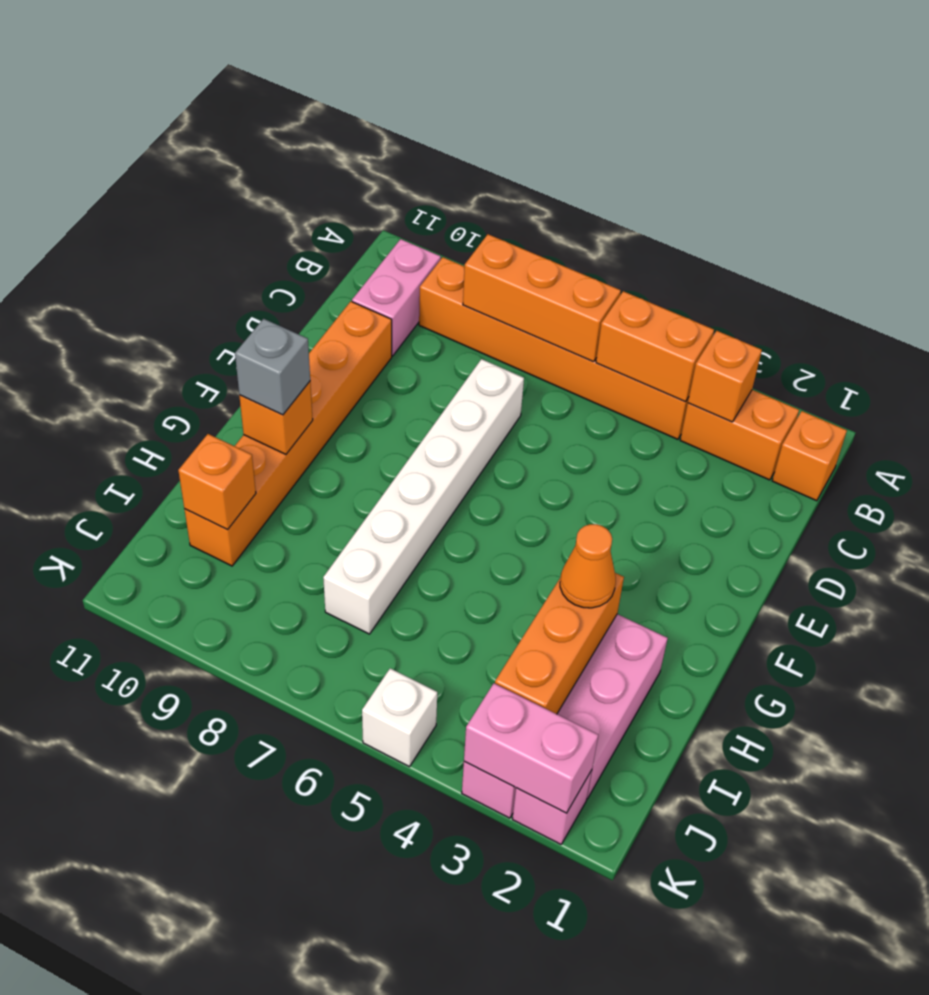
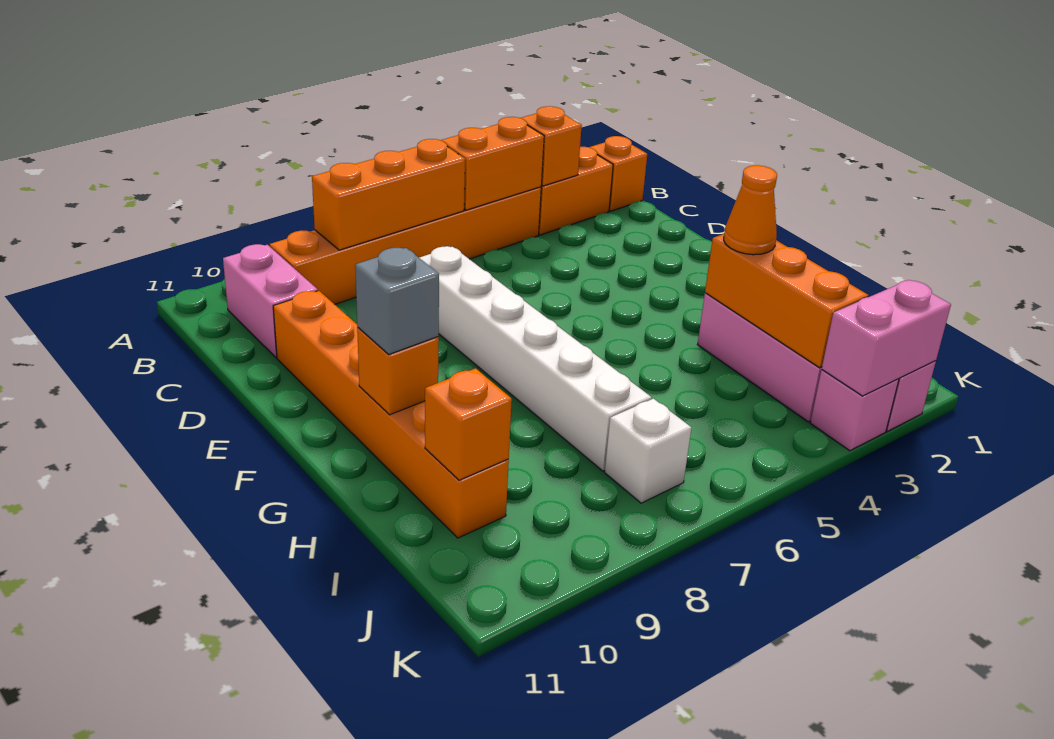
white 1x1 brick [362,668,437,767] -> white 1x1 brick moved to [605,399,691,503]

